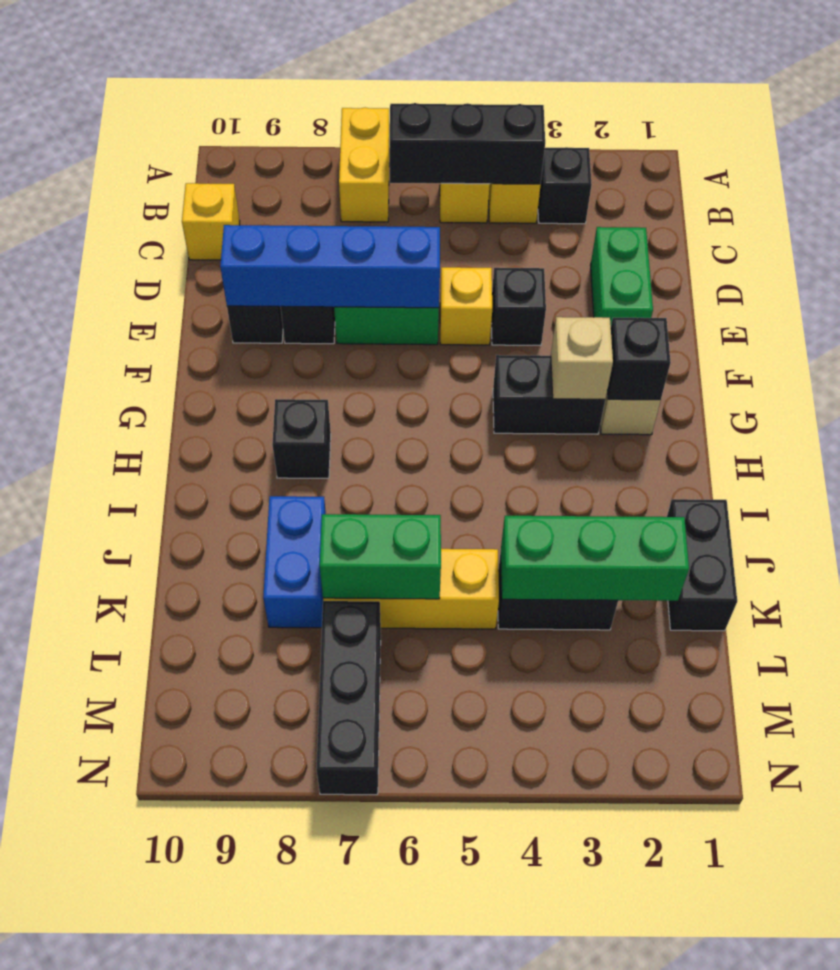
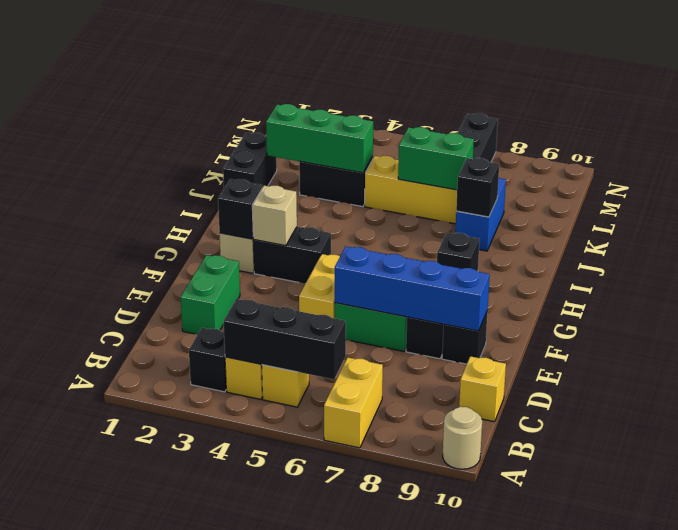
none -> tan 1x1 round brick [443,407,482,469]
black 1x1 brick [491,268,546,345] -> black 1x1 brick moved to [456,158,499,217]
yellow 1x1 brick [440,267,492,345] -> yellow 1x2 brick [299,254,340,318]

